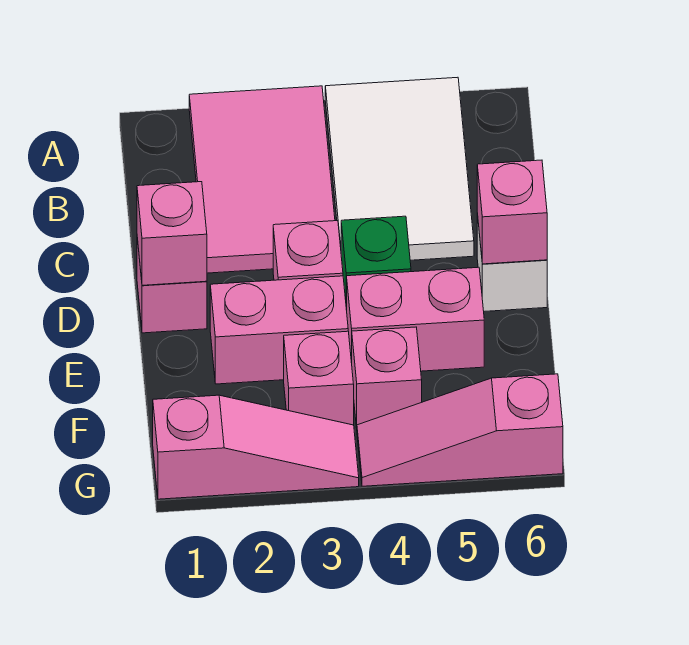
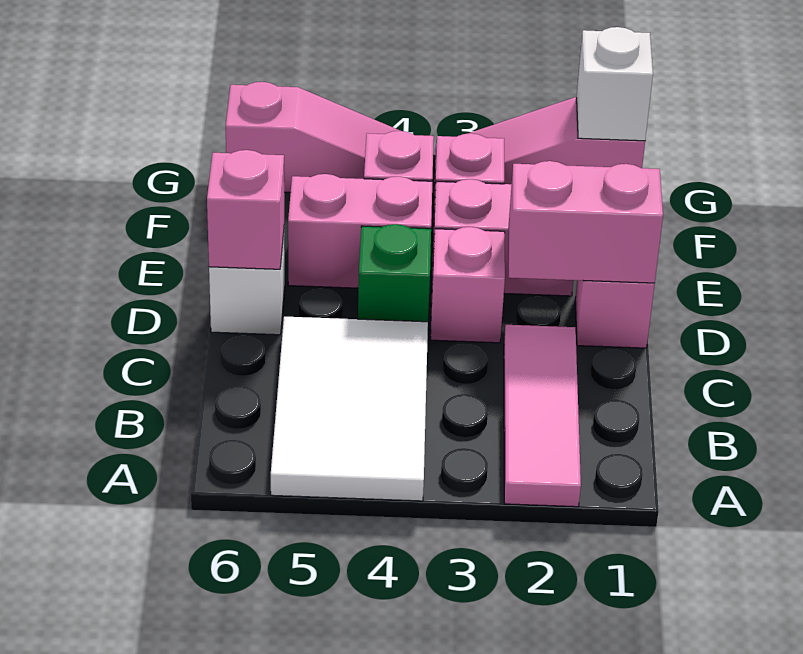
pink 2x3 tile [189,86,335,273] -> pink 1x3 tile [504,325,581,507]
pink 1x1 brick [137,182,207,285] -> pink 1x2 brick [508,161,663,283]
none -> white 1x1 brick [577,27,653,141]

